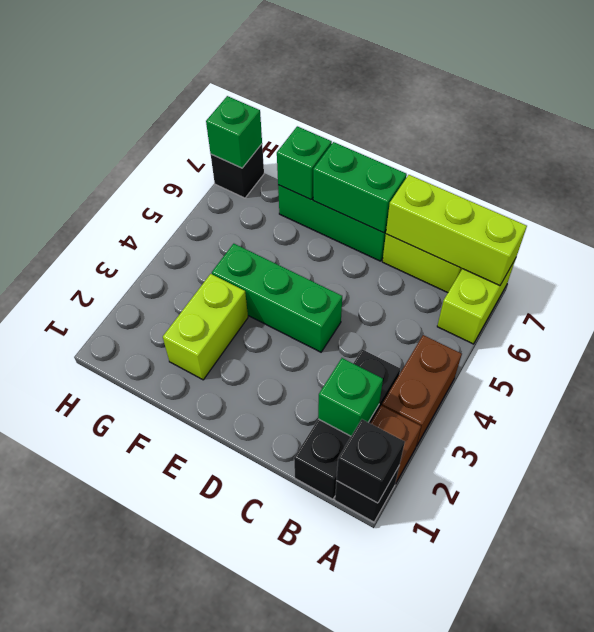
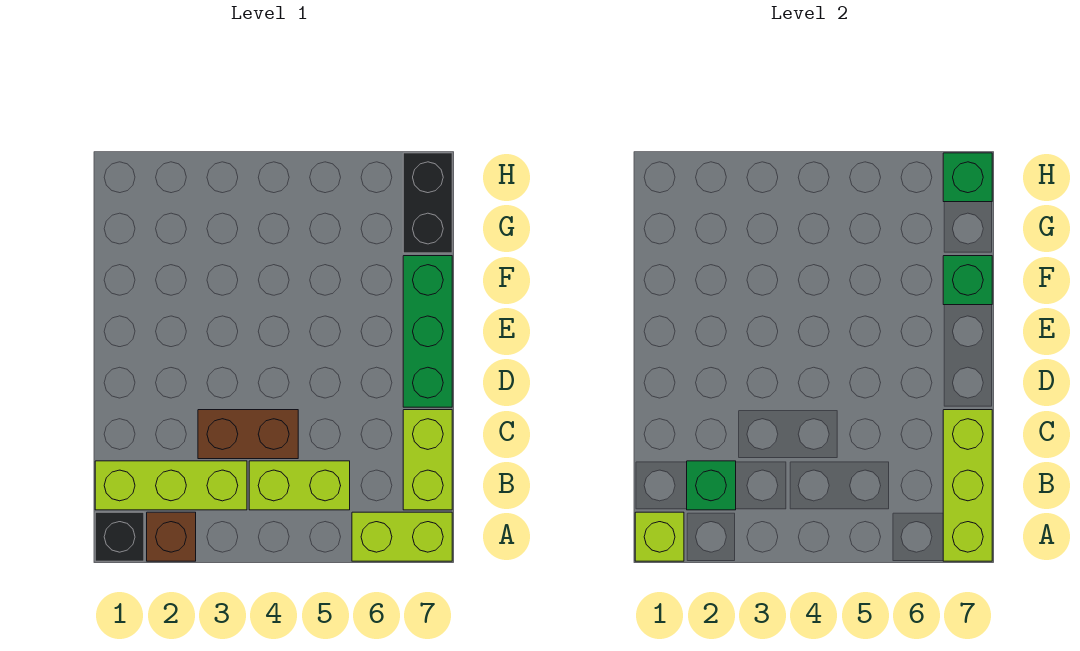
black 1x1 brick [336,419,405,503] -> lime 1x1 brick [635,512,684,561]
brown 1x2 brick [382,335,462,446] -> brown 1x2 brick moved to [198,410,298,459]
black 1x3 brick [294,349,400,499] -> lime 1x3 brick [95,461,247,510]
green 1x3 brick [212,244,342,352] -> none
green 1x2 brick [313,142,407,233] -> none
lime 1x2 brick [163,274,248,380] -> lime 1x2 brick moved to [249,461,350,510]
black 1x1 brick [211,144,264,198] -> black 1x2 brick [403,153,452,253]

